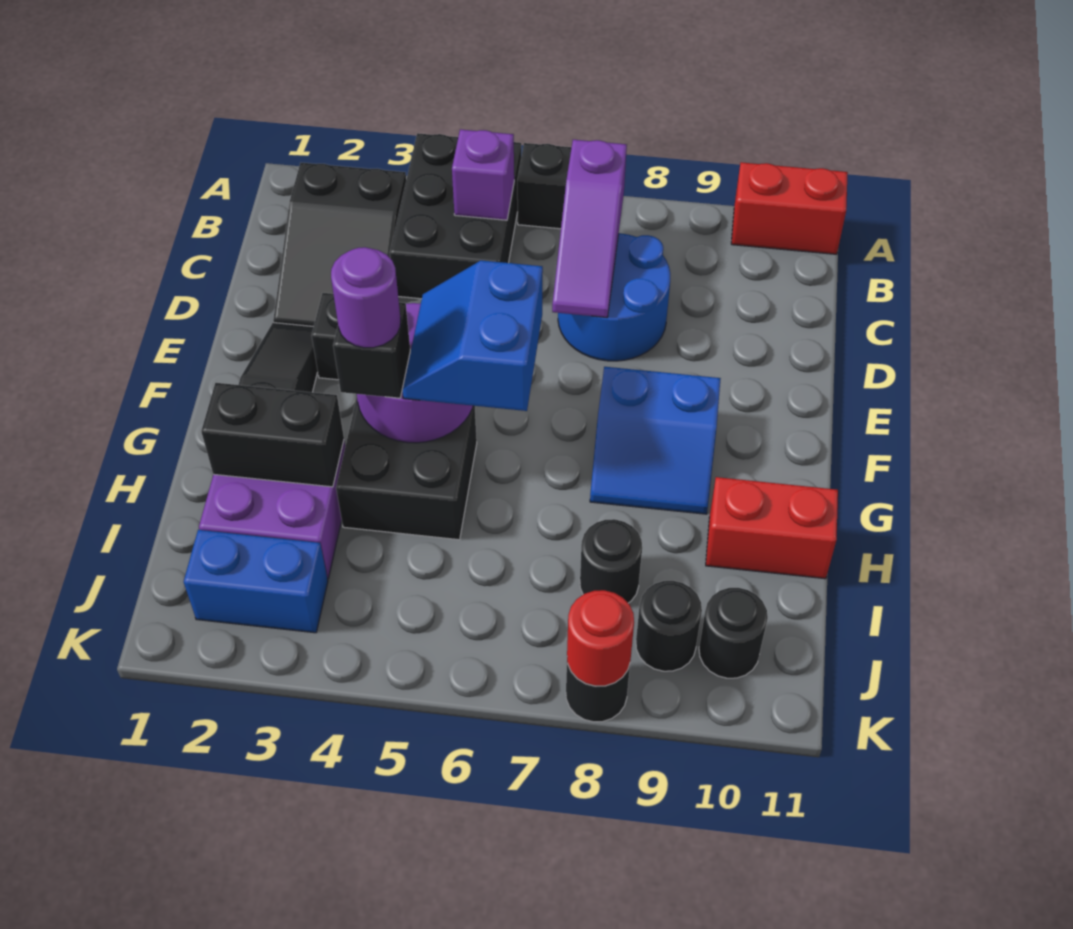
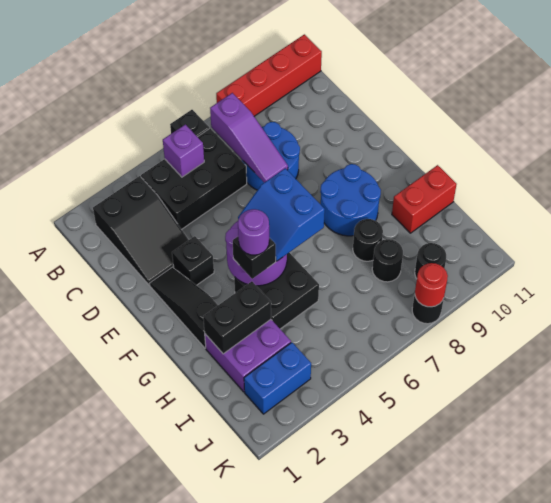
black 2x3 brick [390,133,521,299] -> black 2x3 brick turned to [141,129,247,229]
red 1x2 brick [731,162,848,254] -> red 1x4 brick [216,34,322,116]
blue 2x2 slope [590,367,721,514] -> blue 2x2 round brick [320,164,381,236]
black 1x1 round brick [699,588,768,678] -> black 1x1 round brick moved to [353,219,383,261]

